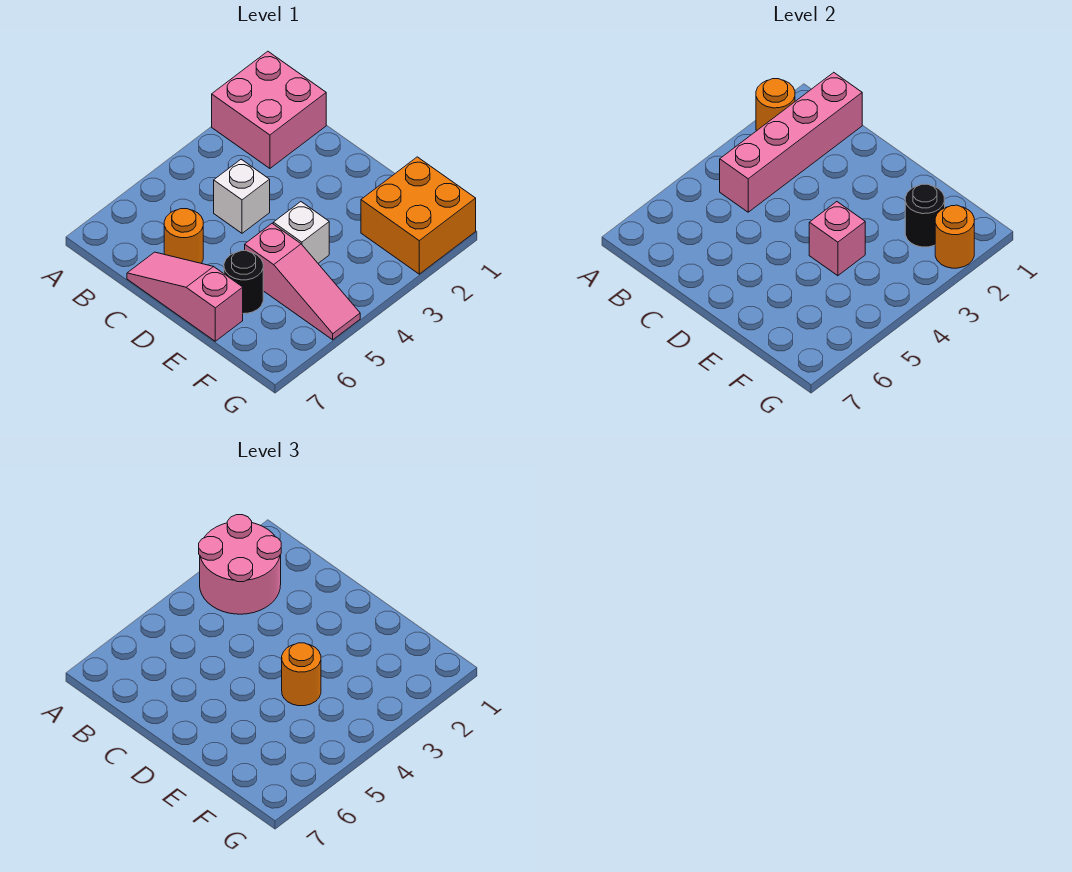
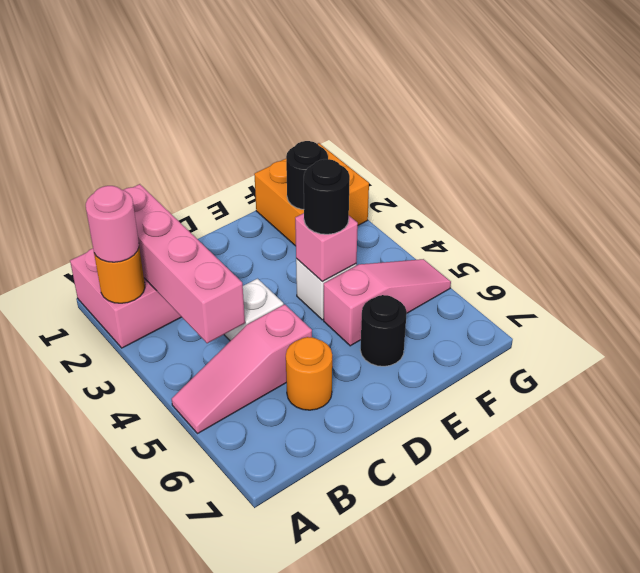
pink 2x2 round brick [199,515,281,614] -> pink 1x1 round brick [86,186,139,262]
pink 1x3 slope [127,252,243,341] -> pink 1x3 slope moved to [172,304,312,434]
orange 1x1 round brick [282,643,321,706] -> black 1x1 round brick [304,159,350,234]
orange 1x1 round brick [935,205,974,268] -> none

